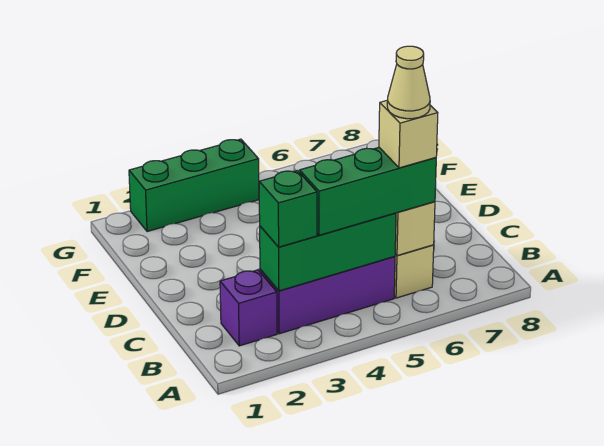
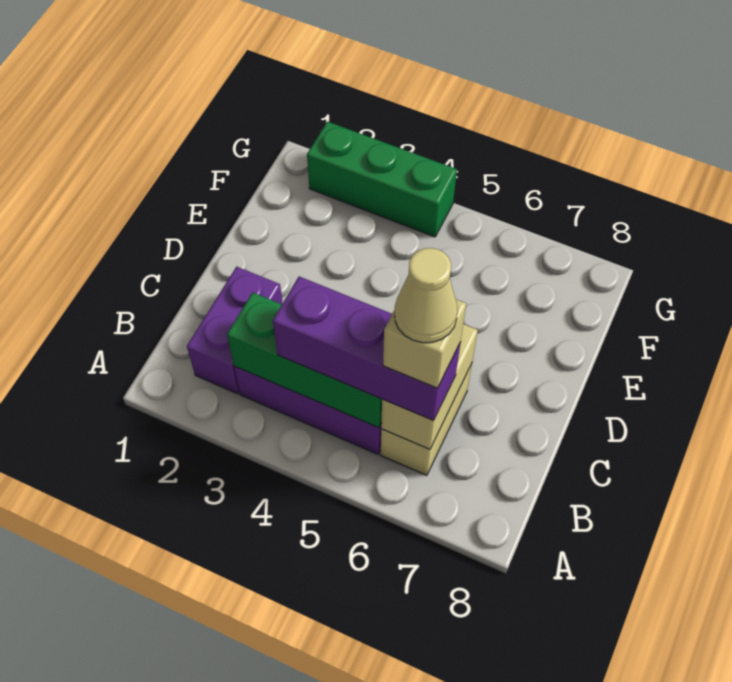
purple 1x1 brick [220,270,277,346] -> purple 1x2 brick [187,267,283,394]
green 1x1 brick [259,171,317,247] -> none
green 1x3 brick [300,147,436,235] -> purple 1x3 brick [273,277,461,421]

